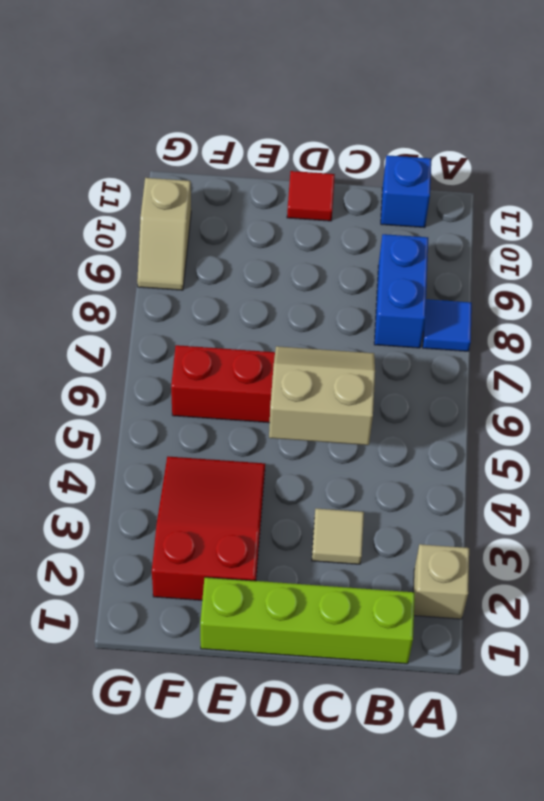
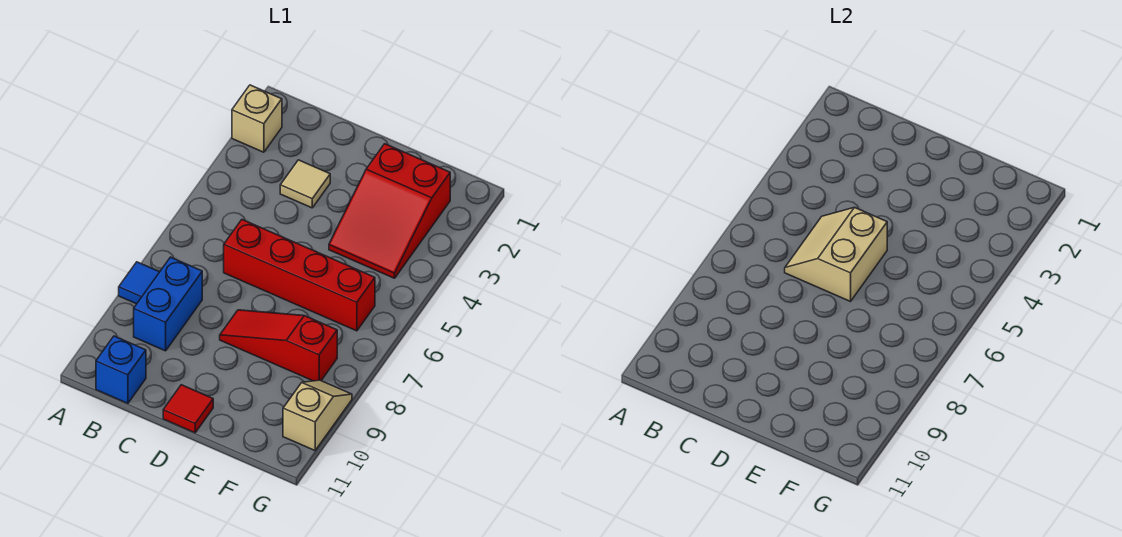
lime 1x4 brick [200,577,415,664] -> none
tan 2x2 slope [269,346,375,445] -> tan 2x2 slope turned to [785,207,887,302]
none -> red 1x3 slope [220,310,337,381]

